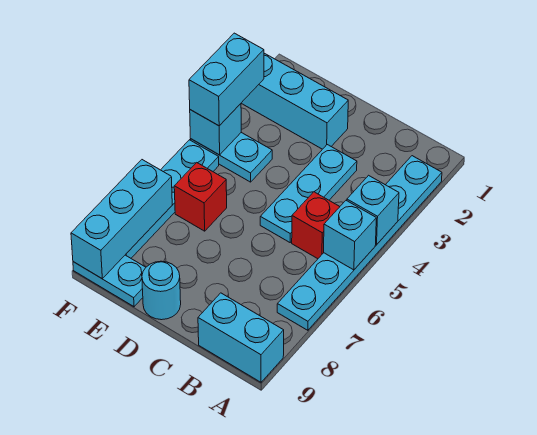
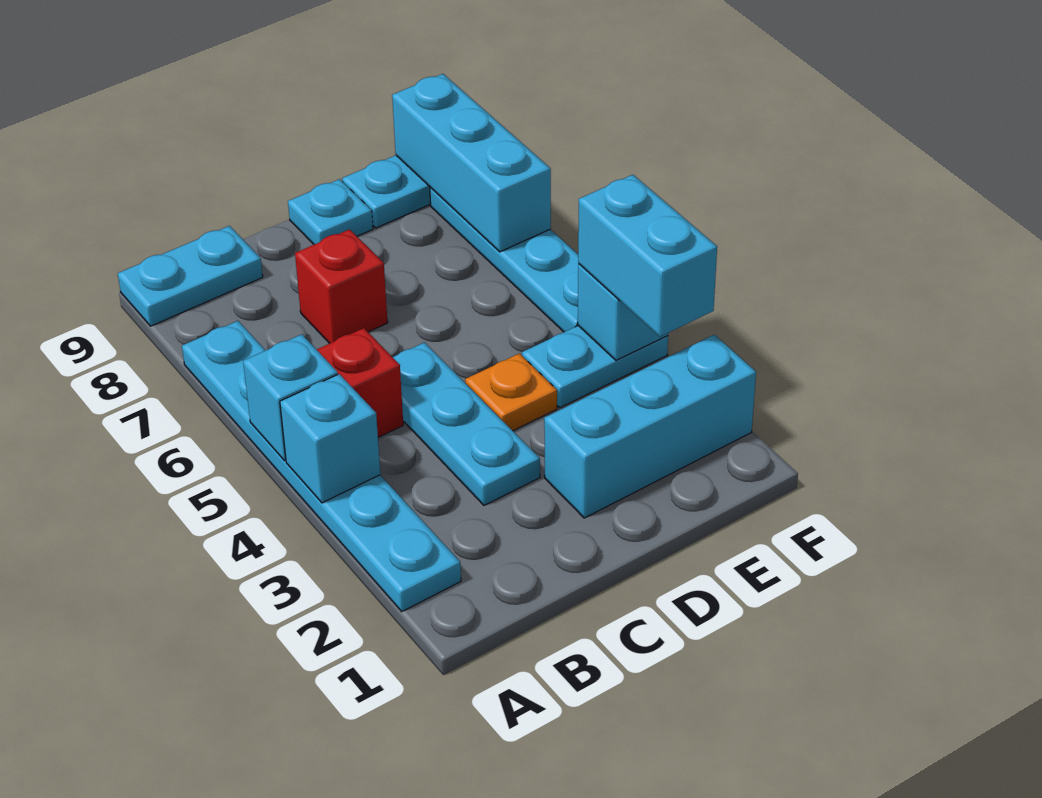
cyan 1x2 brick [198,293,284,382] -> cyan 1x2 plate [118,226,263,326]
none -> orange 1x1 plate [465,353,557,431]
cyan 1x1 round brick [142,261,181,320] -> cyan 1x1 plate [288,179,373,245]
red 1x1 brick [174,163,227,231] -> red 1x1 brick moved to [295,229,388,344]

